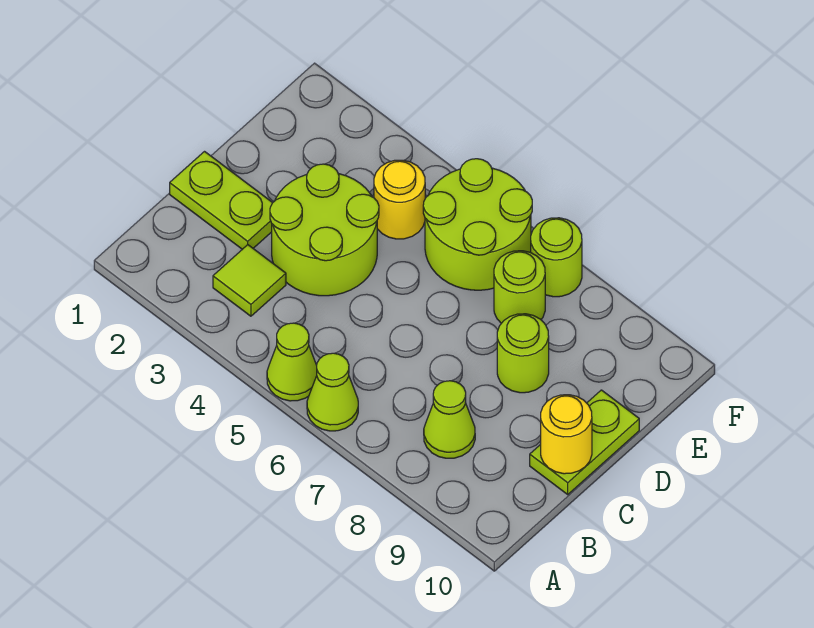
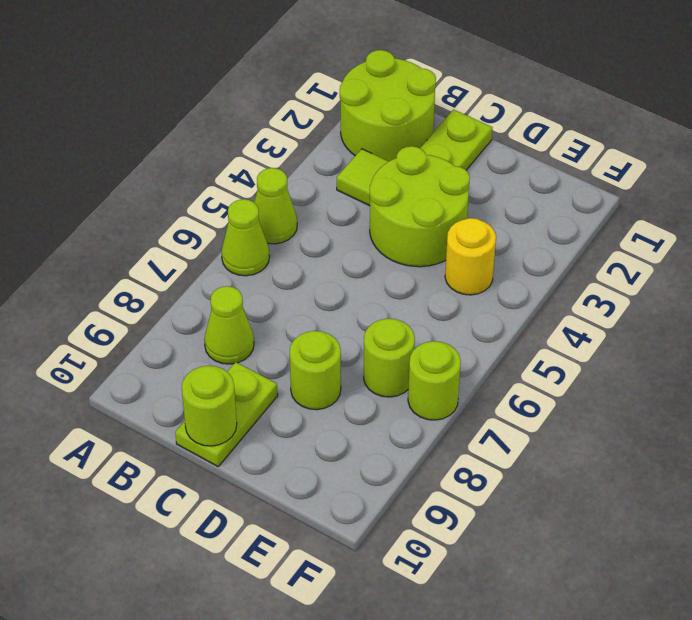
lime 1x2 plate [530,390,639,494] -> lime 1x2 plate turned to [175,362,278,466]
yellow 1x1 round brick [541,395,592,474] -> lime 1x1 round brick [182,366,237,446]
lime 2x2 round brick [423,159,532,290] -> lime 2x2 round brick moved to [340,50,436,161]

